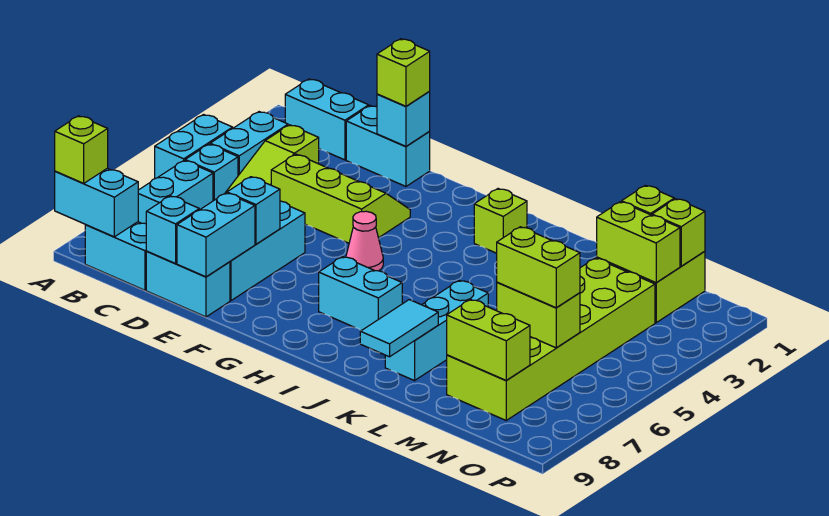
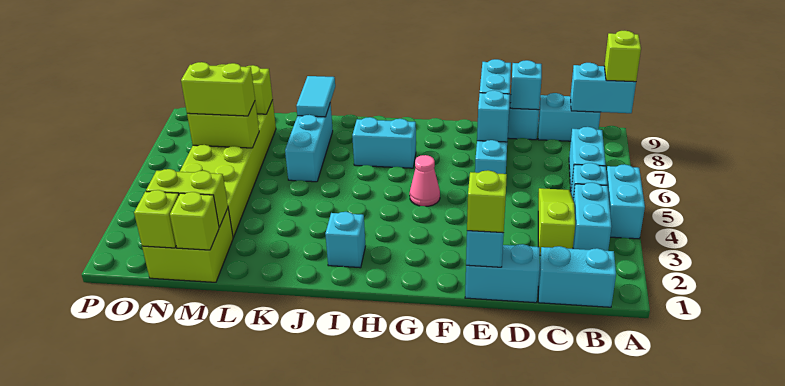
lime 2x3 slope [271,154,410,243] -> none
lime 1x1 brick [474,189,527,253] -> cyan 1x1 brick [325,212,365,268]

